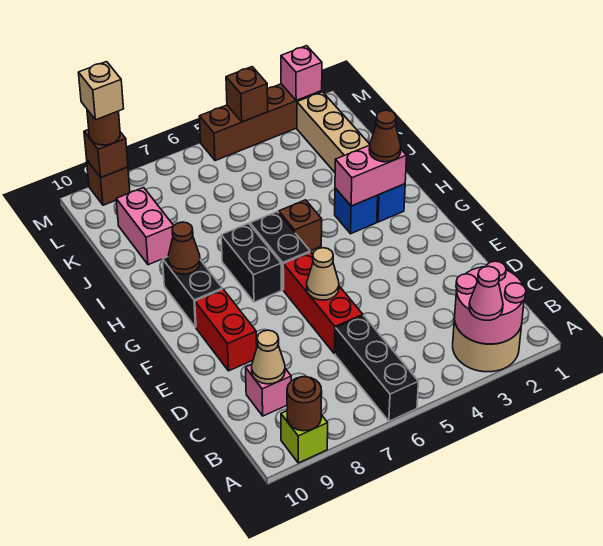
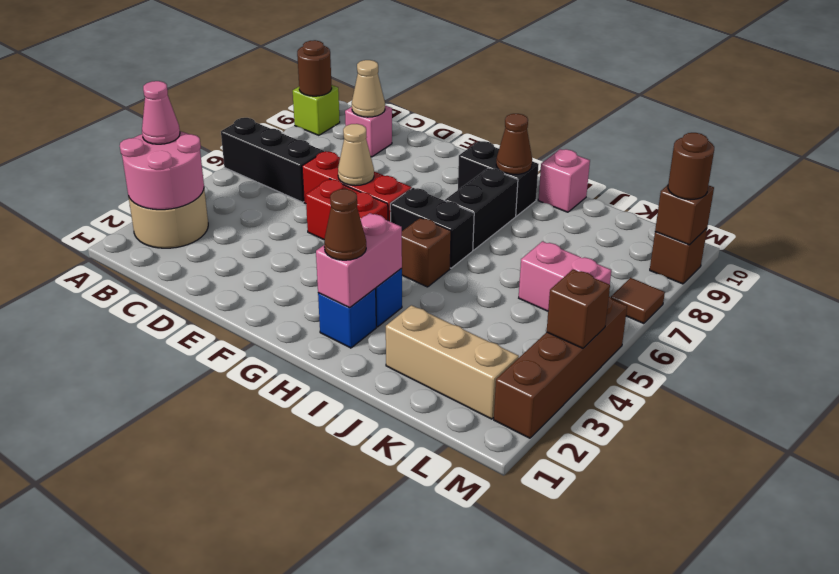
red 1x2 brick [195,289,257,371] -> red 1x2 brick moved to [306,179,388,239]
black 1x2 brick [221,223,281,302] -> black 1x2 brick turned to [445,168,518,250]
pink 1x2 brick [116,187,174,265] -> pink 1x2 brick moved to [519,241,611,311]
pink 1x1 brick [281,46,322,100] -> pink 1x1 brick moved to [538,149,590,212]
none -> brown 1x1 tile [611,278,665,324]
tan 1x1 brick [78,62,124,120] -> none

